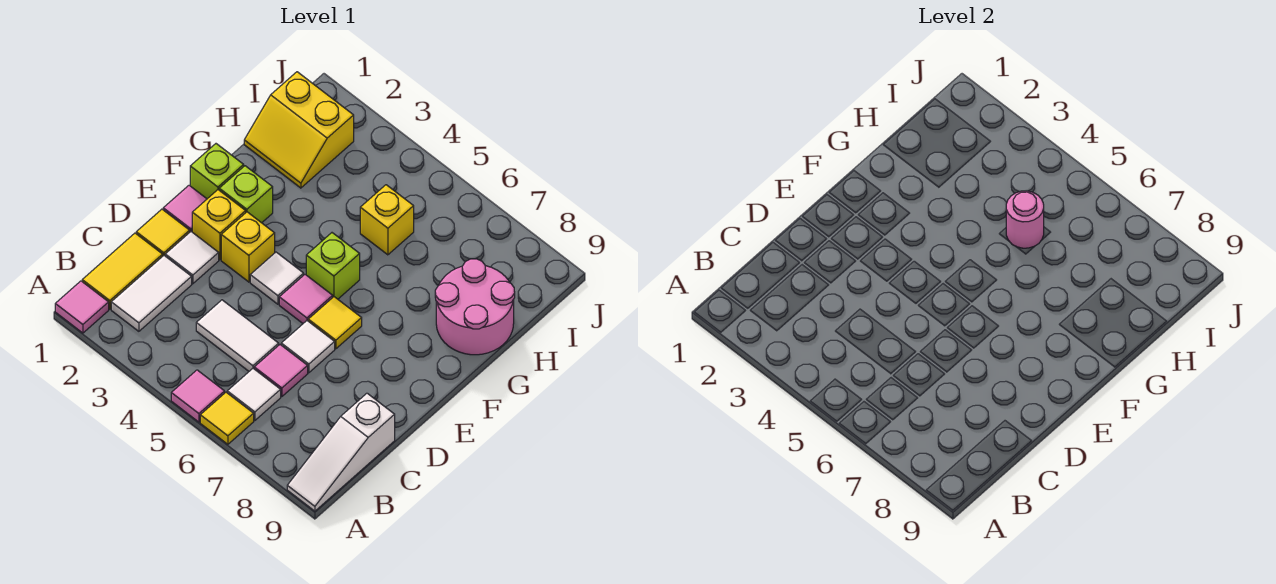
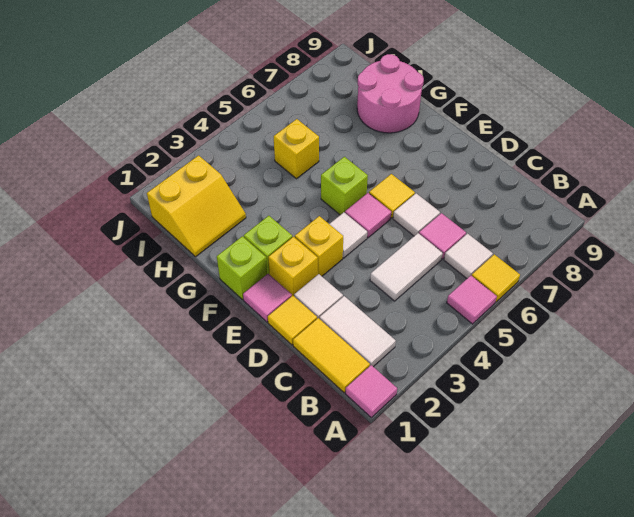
white 1x3 slope [287,393,395,511] -> none
pink 1x1 round brick [1006,191,1044,248] -> none

